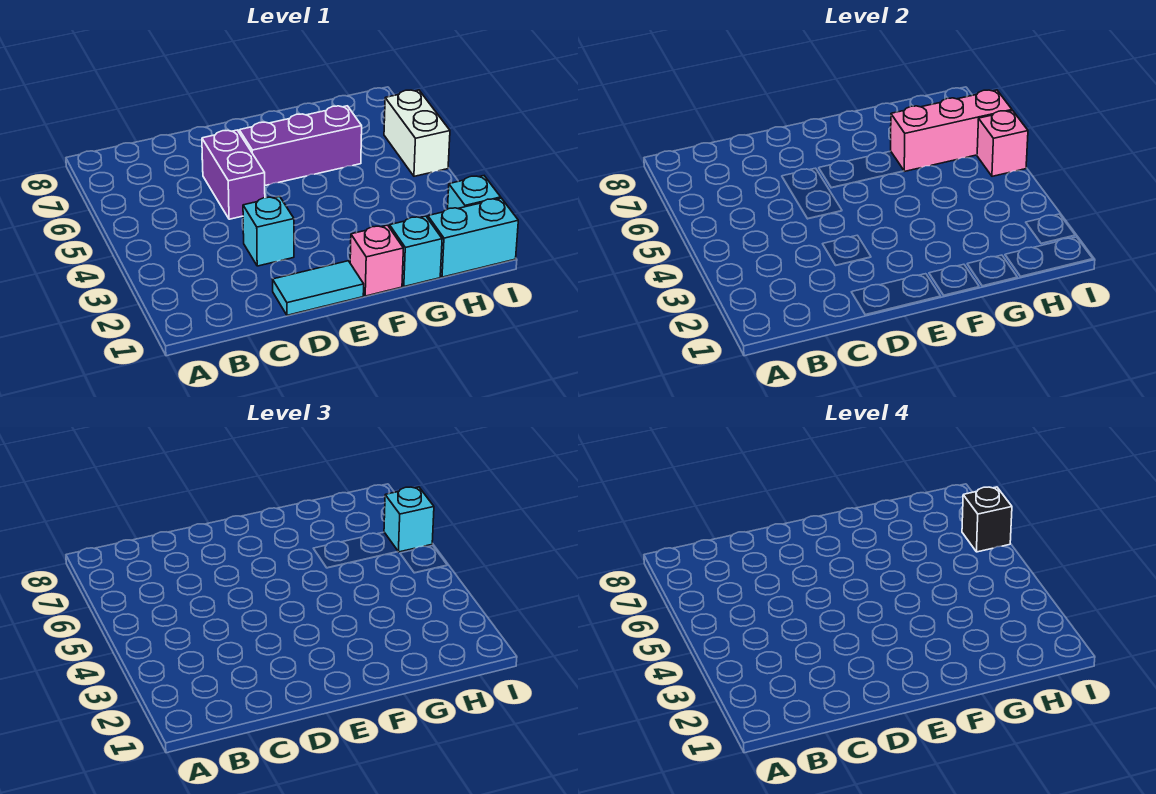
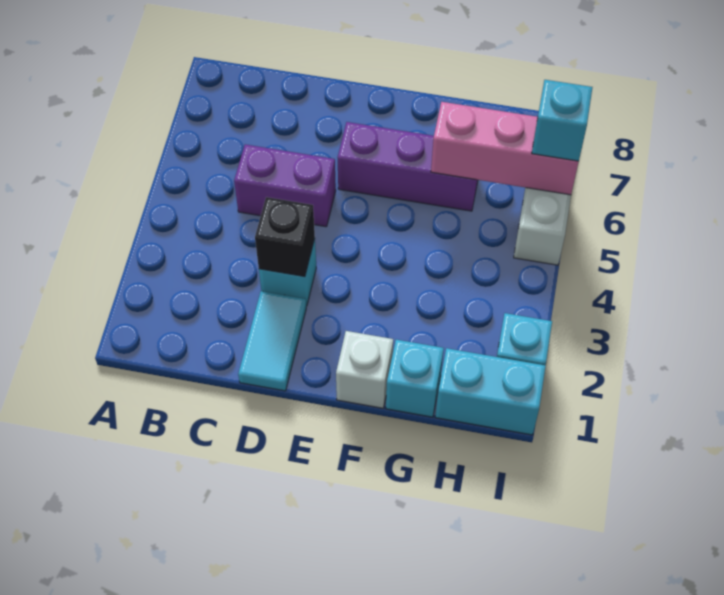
cyan 1x2 tile [273,261,364,315] -> cyan 1x2 tile turned to [238,291,306,391]
purple 1x2 brick [202,130,265,219] -> purple 1x2 brick turned to [234,145,336,227]
pink 1x1 brick [350,225,403,296] -> white 1x1 brick [336,331,393,408]
pink 1x1 brick [977,111,1028,176] -> none
black 1x1 brick [962,487,1012,552] -> black 1x1 brick moved to [255,197,315,277]

